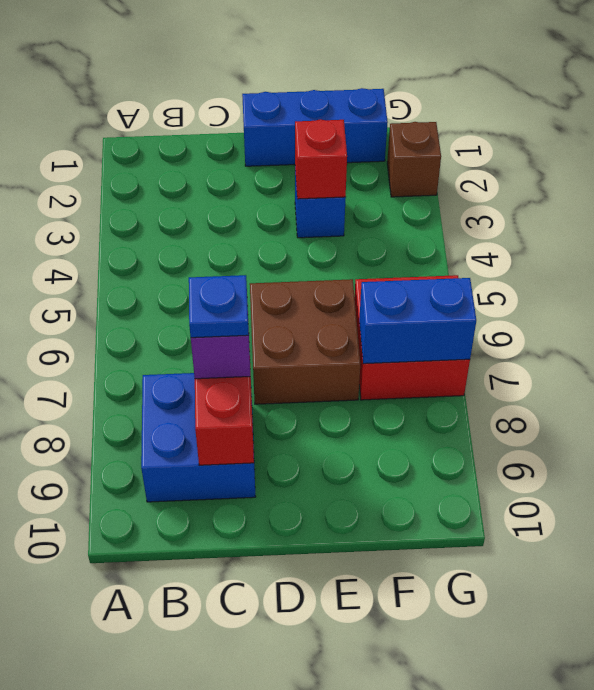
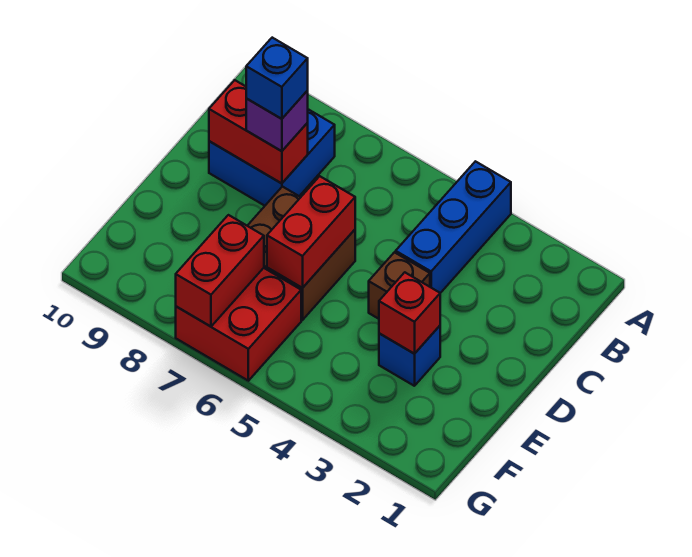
blue 1x1 plate [189,275,249,338] -> blue 1x1 brick [246,38,308,119]
blue 1x3 brick [242,88,388,166] -> blue 1x3 brick moved to [396,161,511,293]
none -> red 1x2 brick [267,176,355,288]
blue 1x2 brick [359,278,476,364] -> red 1x2 brick [176,215,264,327]
brown 1x1 brick [387,122,441,197] -> brown 1x1 brick moved to [369,252,430,319]

